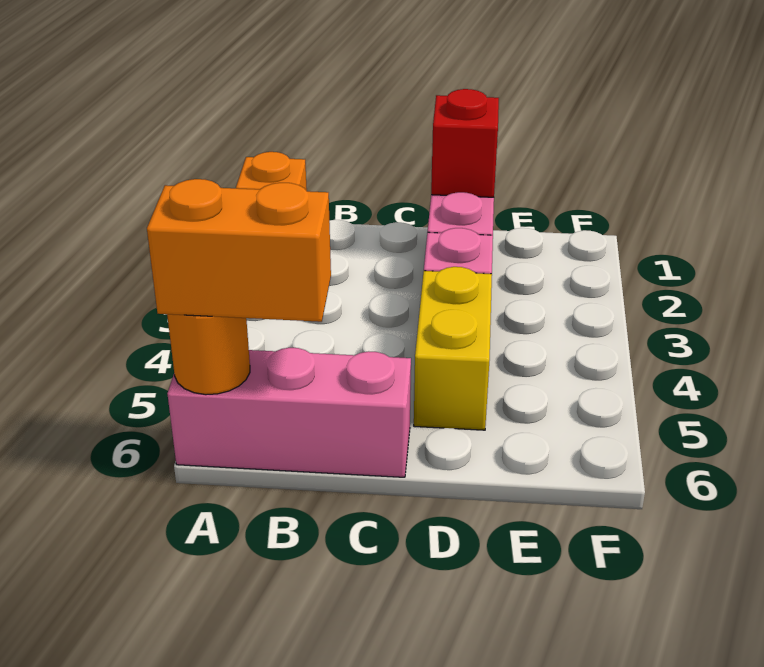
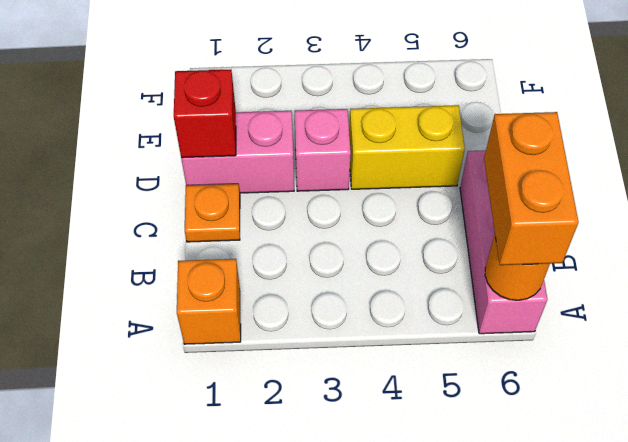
none -> orange 1x1 plate [185,184,240,242]

